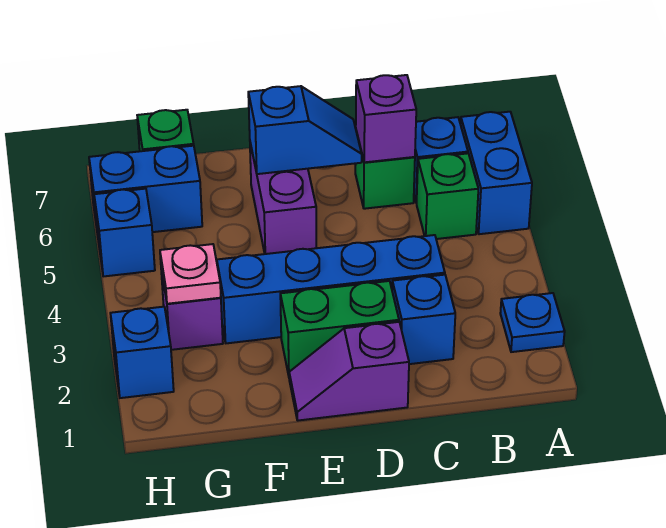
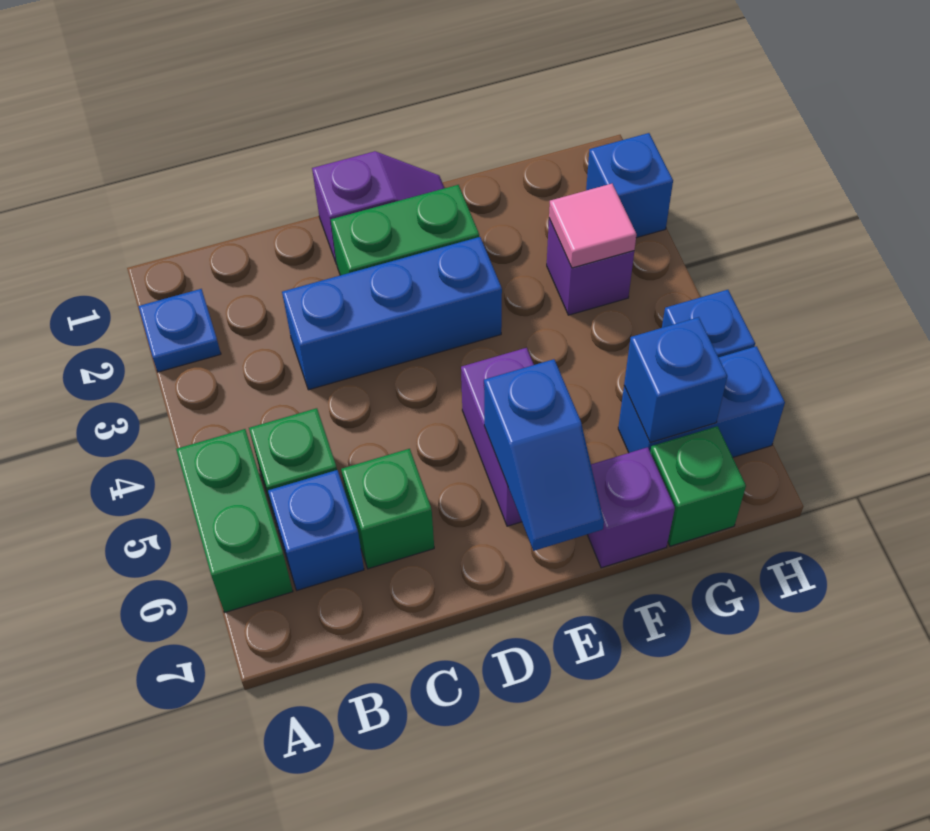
blue 1x2 brick [461,112,532,234] -> green 1x2 brick [176,429,293,612]
blue 1x1 brick [392,275,455,364] -> blue 1x1 brick moved to [624,317,727,443]
blue 1x4 brick [217,235,445,343] -> blue 1x3 brick [282,237,502,390]
purple 1x1 brick [356,75,416,162] -> purple 1x1 brick moved to [587,447,675,568]
blue 1x2 slope [248,86,362,174] -> blue 1x2 slope turned to [484,359,604,551]
pink 1x1 plate [160,244,221,304] -> pink 1x1 tile [549,184,637,268]

